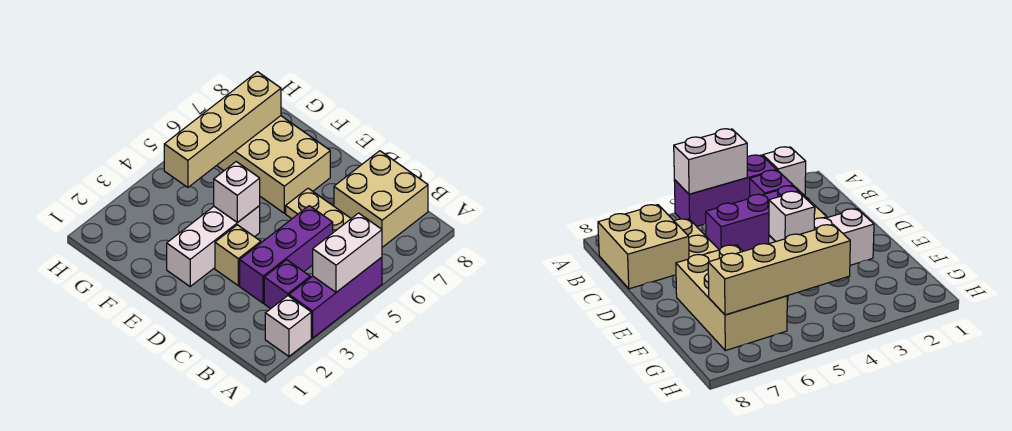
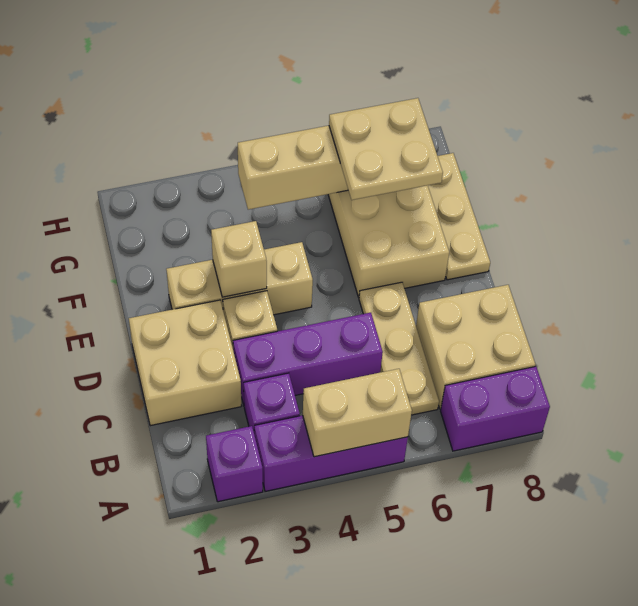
white 1x1 brick [265,296,311,356] -> purple 1x1 brick [206,426,263,502]
white 1x2 brick [313,213,382,292] -> tan 1x2 brick [303,369,412,457]
none -> purple 1x2 brick [441,367,550,451]
none -> tan 2x2 brick [129,300,241,426]
white 1x3 brick [167,206,260,286] -> tan 1x3 brick [166,242,313,315]
none -> tan 1x1 brick [211,221,267,297]
white 1x1 brick [214,162,260,223] -> none
none -> tan 1x3 plate [428,153,490,280]
none -> tan 2x2 plate [329,98,443,200]

